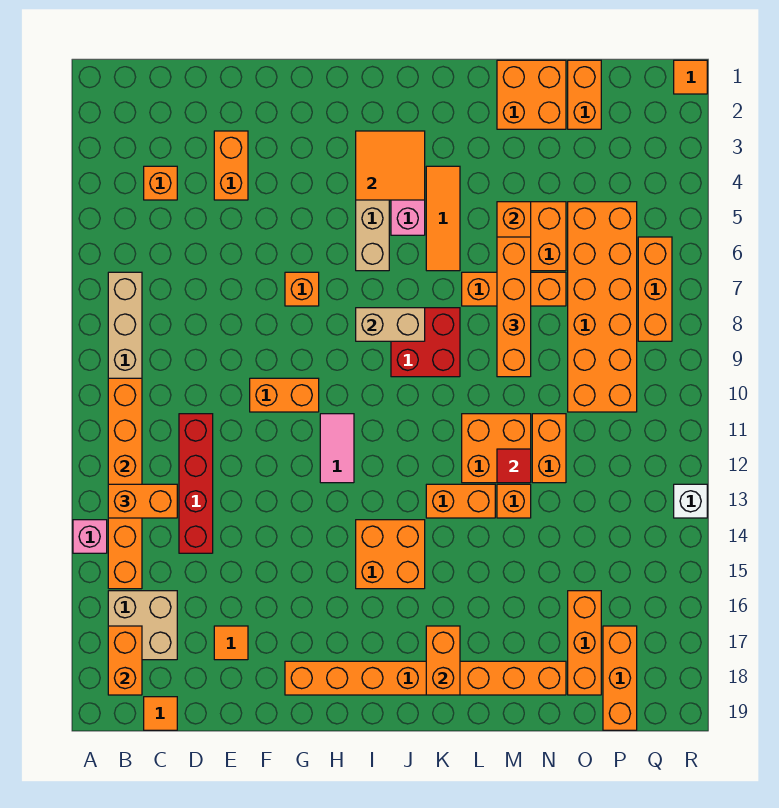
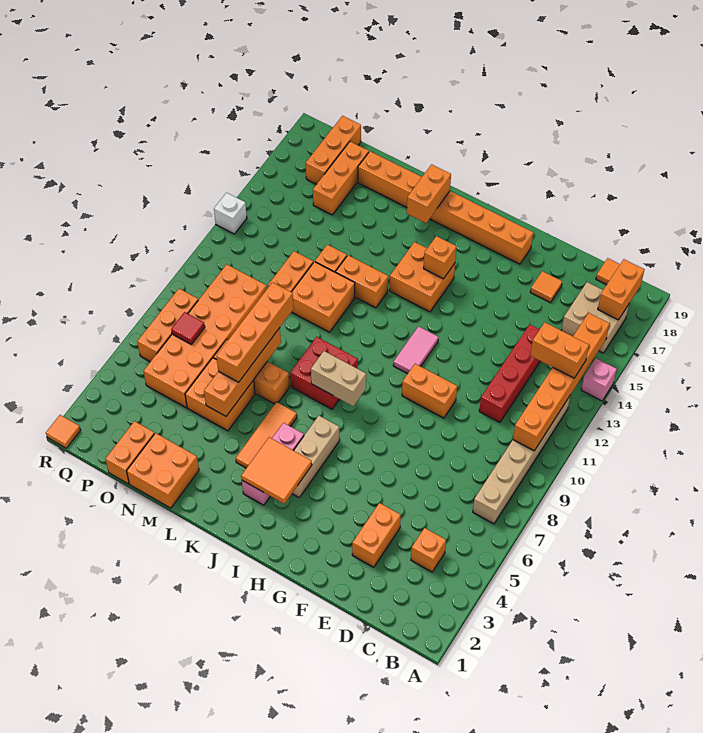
orange 1x1 brick [285,272,319,306] -> orange 1x1 brick moved to [424,236,457,279]
red 1x1 tile [497,449,531,483] -> red 1x1 tile moved to [171,312,205,344]

